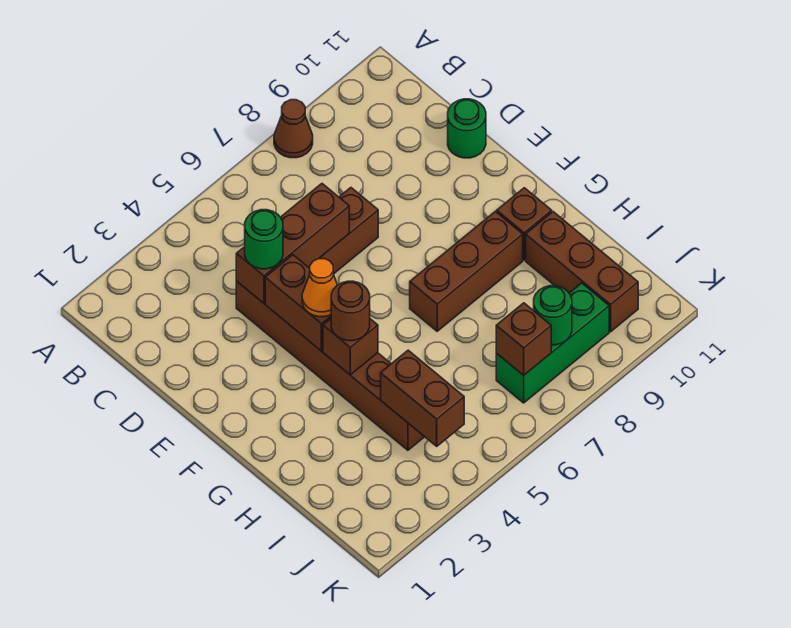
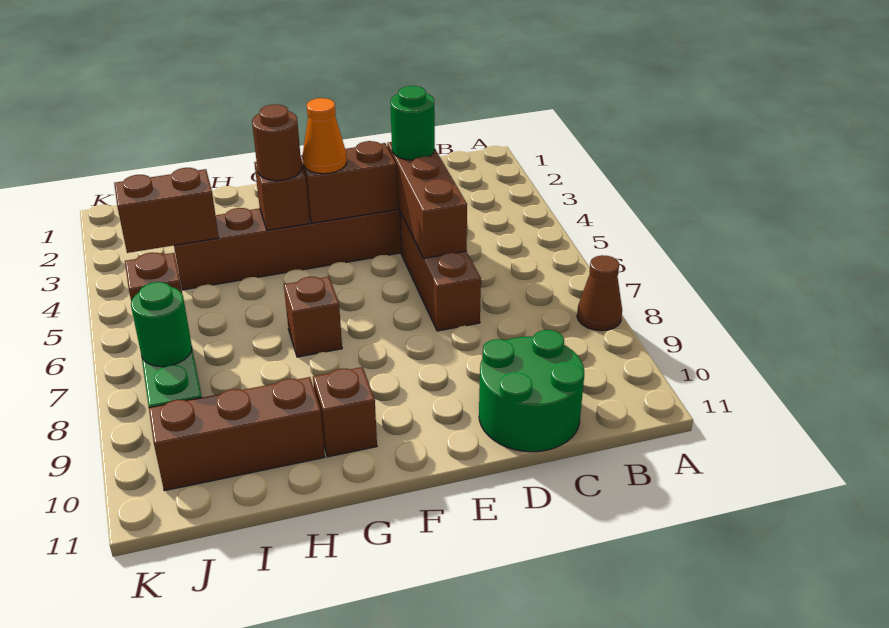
green 1x1 round brick [448,99,486,158] -> green 2x2 round brick [479,330,584,452]
brown 1x3 brick [410,211,523,331] -> brown 1x1 brick [284,277,342,357]

